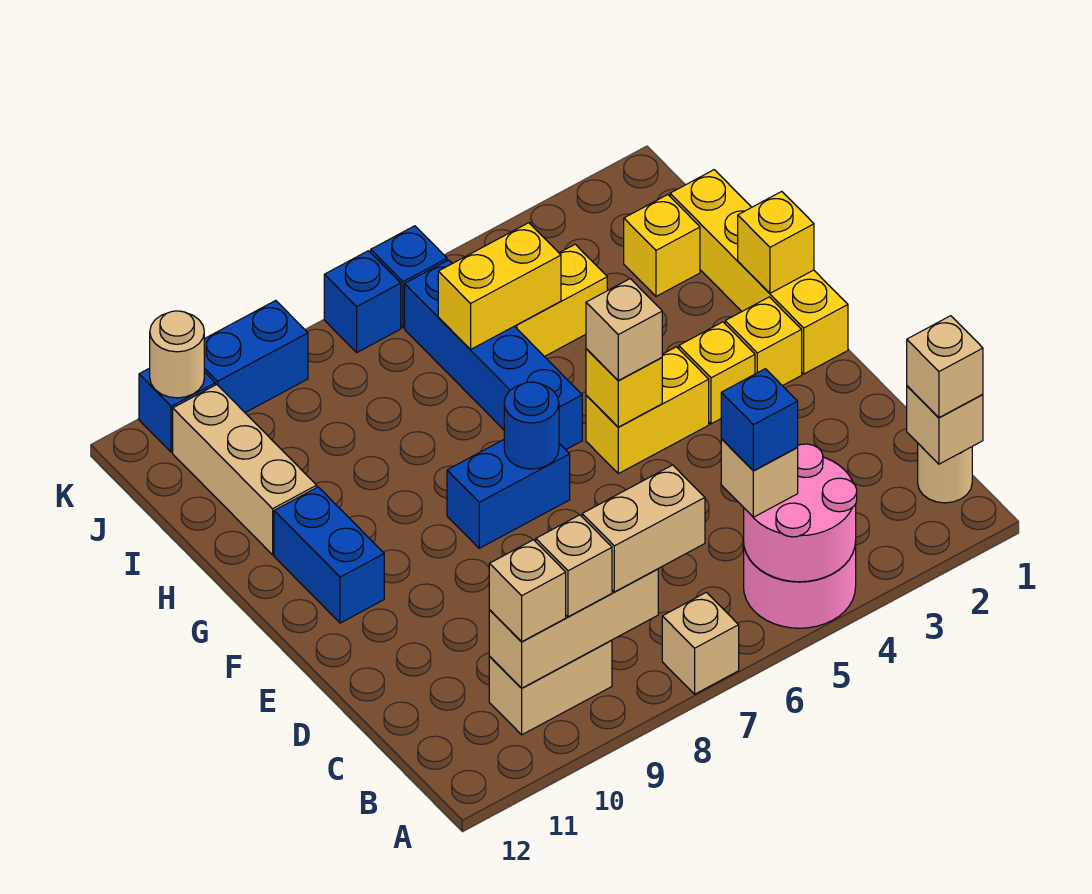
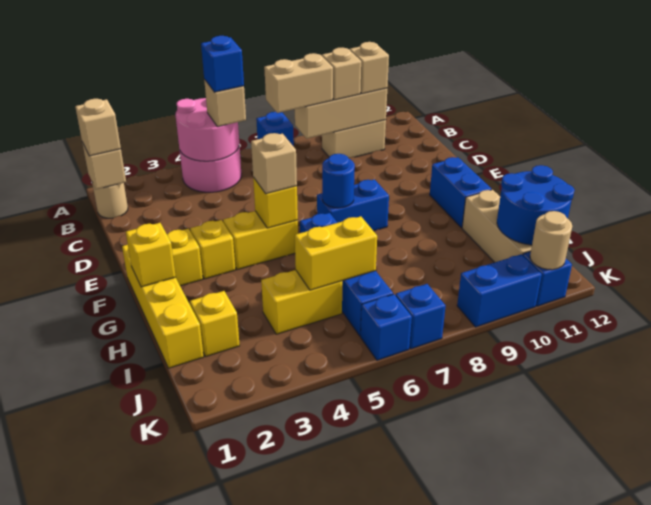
tan 1x1 brick [662,592,739,694] -> blue 1x1 brick [256,112,294,147]
none -> blue 2x2 round brick [497,165,575,245]

